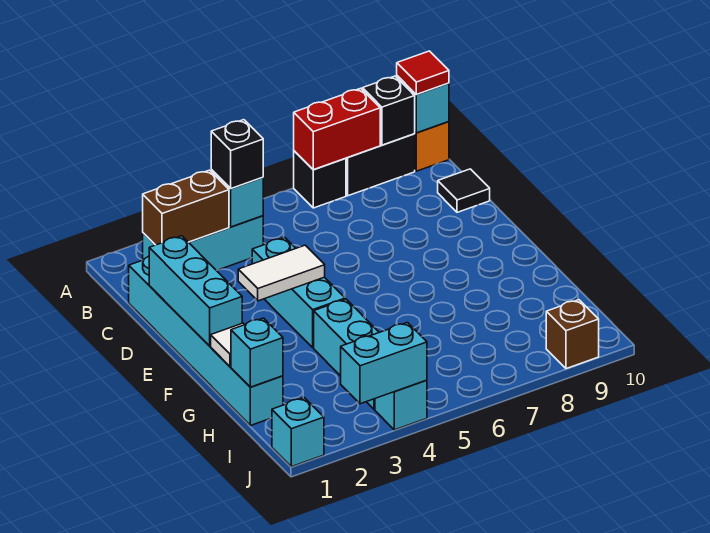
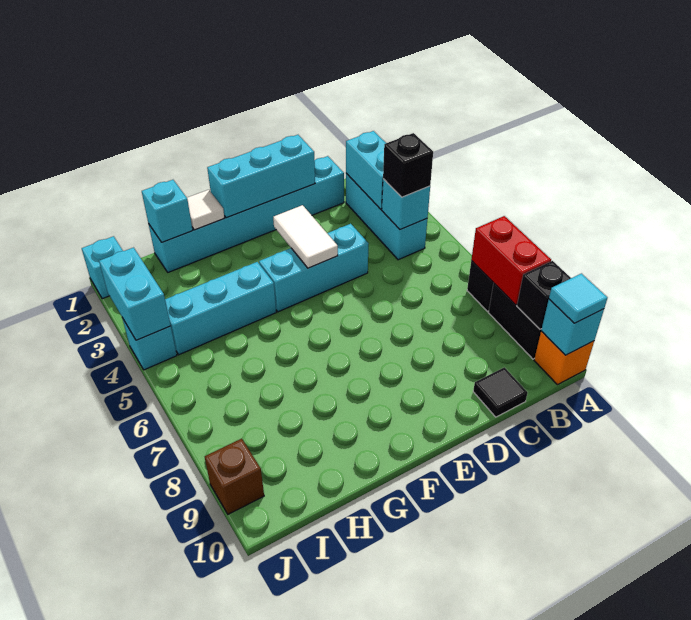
red 1x1 tile [397,51,449,95] -> cyan 1x1 tile [549,274,607,323]
brown 1x2 brick [143,170,229,245] -> cyan 1x2 brick [346,131,386,209]

